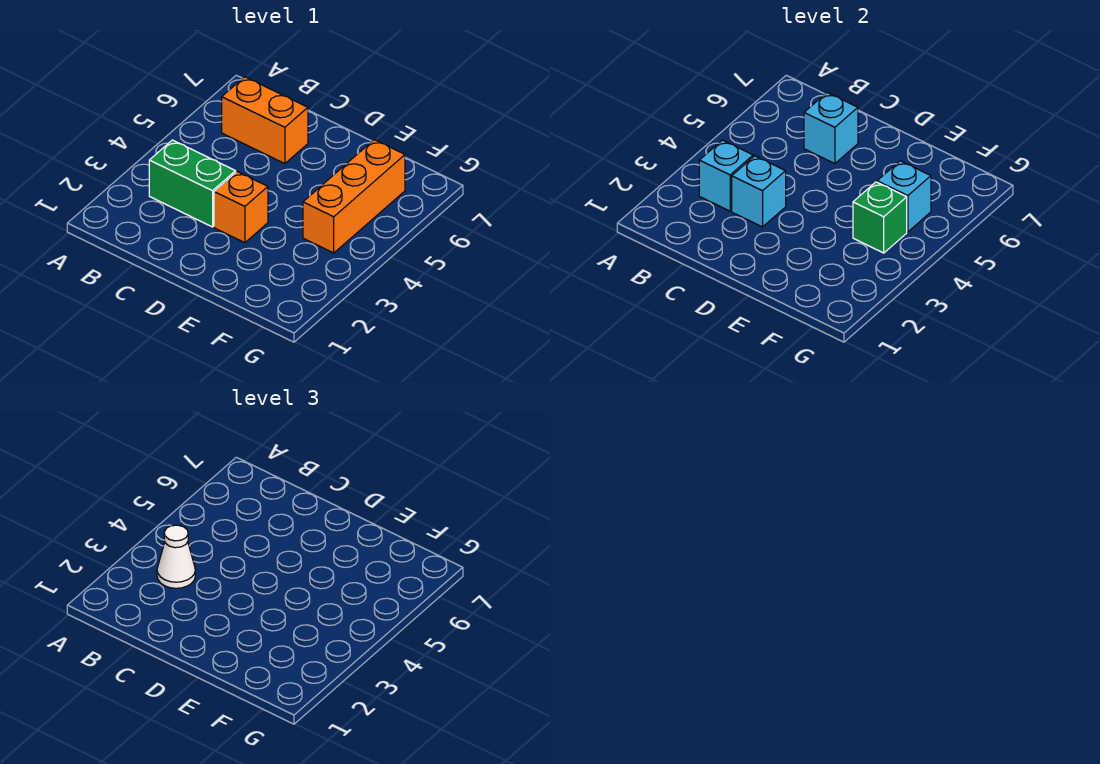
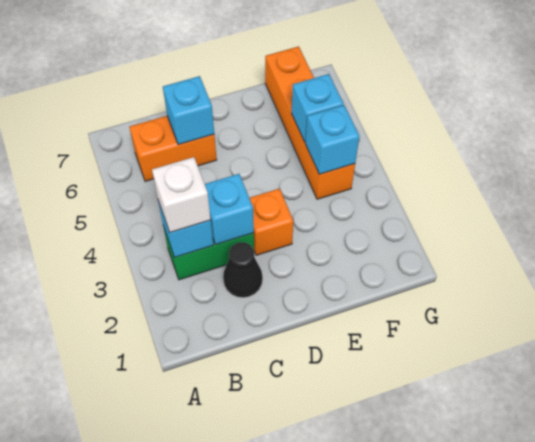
white 1x1 cone [157,525,195,588] -> white 1x1 brick [152,157,211,232]
none -> black 1x1 cone [223,242,263,298]
orange 1x3 brick [303,140,405,253] -> orange 1x4 brick [265,46,355,199]
green 1x1 brick [853,182,907,253] -> cyan 1x1 brick [306,105,359,174]

